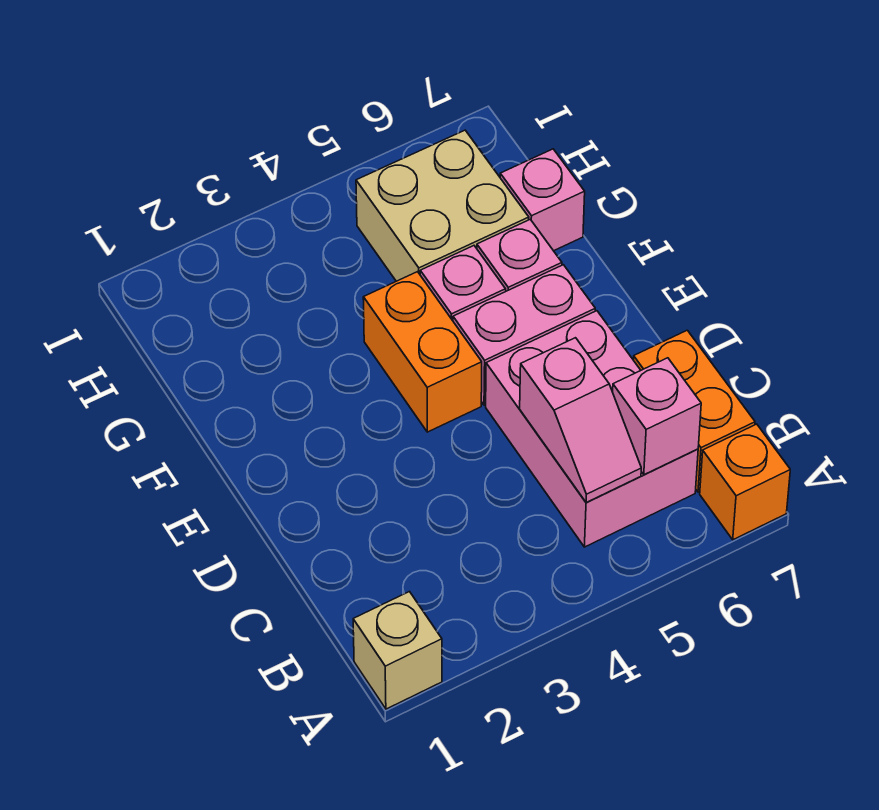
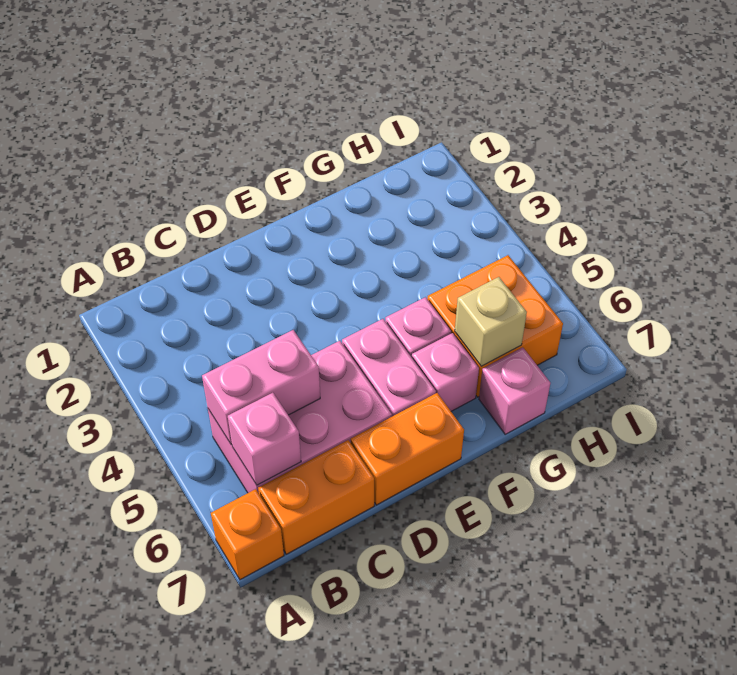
tan 1x1 brick [353,592,442,709] -> tan 1x1 brick moved to [455,277,527,366]
pink 1x2 slope [520,338,641,503] -> pink 1x2 brick [202,330,320,445]
orange 1x2 brick [363,272,482,432] -> orange 1x2 brick moved to [351,393,464,505]
tan 2x2 brick [356,130,529,281] -> orange 2x2 brick [427,255,563,397]

